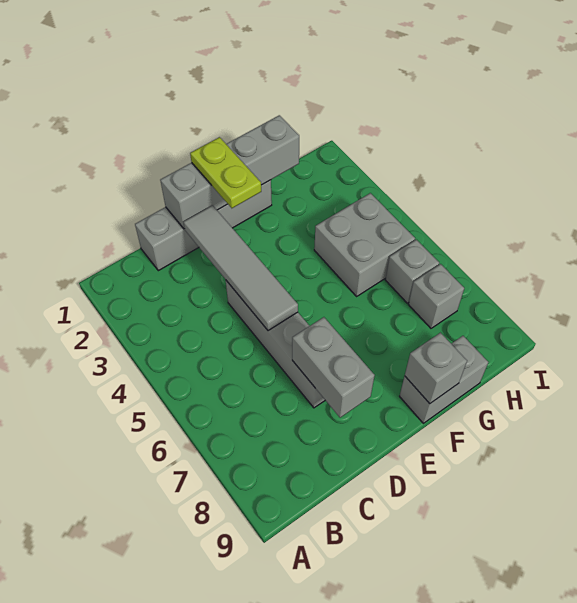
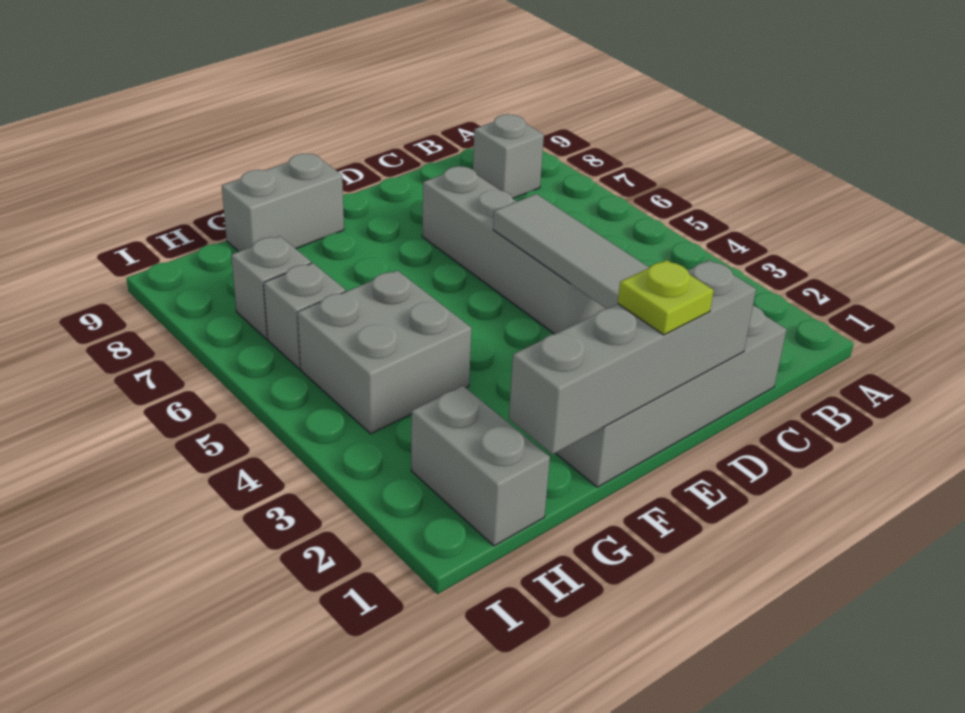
grey 1x2 brick [292,317,375,418] -> grey 1x2 brick moved to [411,386,550,546]
lime 1x2 plate [190,137,261,208] -> lime 1x1 plate [618,260,714,335]
grey 1x1 brick [405,333,467,404] -> grey 1x1 brick moved to [473,114,544,198]

